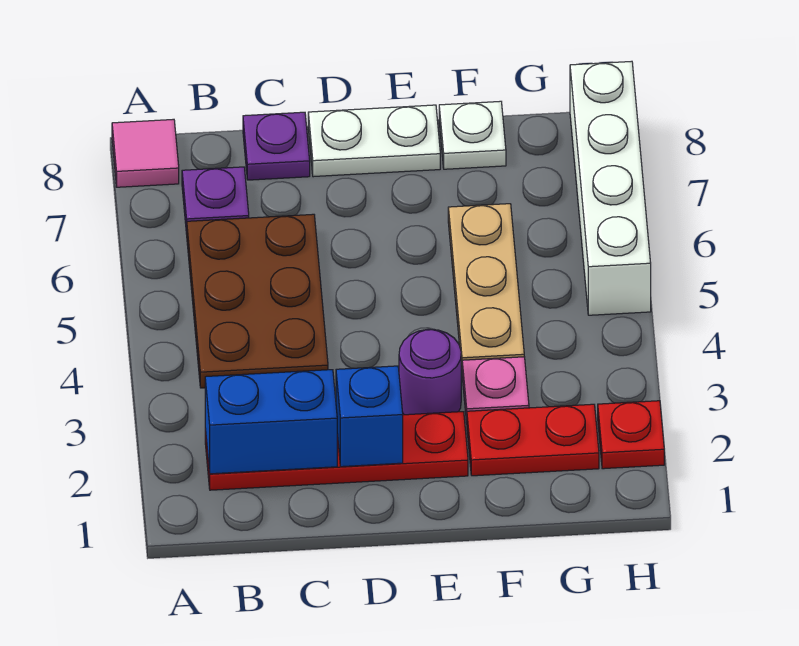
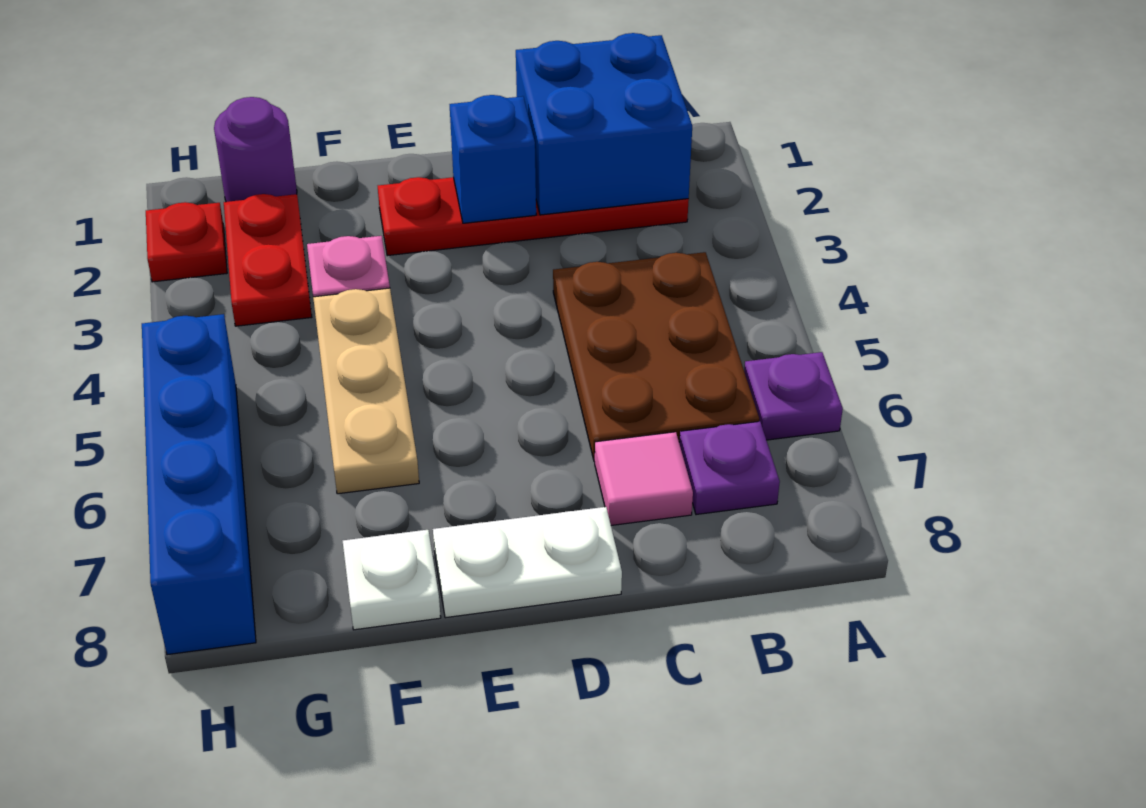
pink 1x1 tile [112,119,179,187] -> pink 1x1 tile moved to [595,432,693,525]
blue 1x2 brick [205,370,337,474] -> blue 2x2 brick [516,33,692,215]
purple 1x1 plate [243,112,310,180] -> purple 1x1 plate moved to [744,352,843,440]
purple 1x1 round brick [399,329,461,415] -> purple 1x1 round brick moved to [214,97,297,202]
red 1x2 plate [467,404,599,476] -> red 1x2 plate turned to [224,194,312,326]
white 1x4 brick [570,61,651,315] -> blue 1x4 brick [142,314,256,655]

